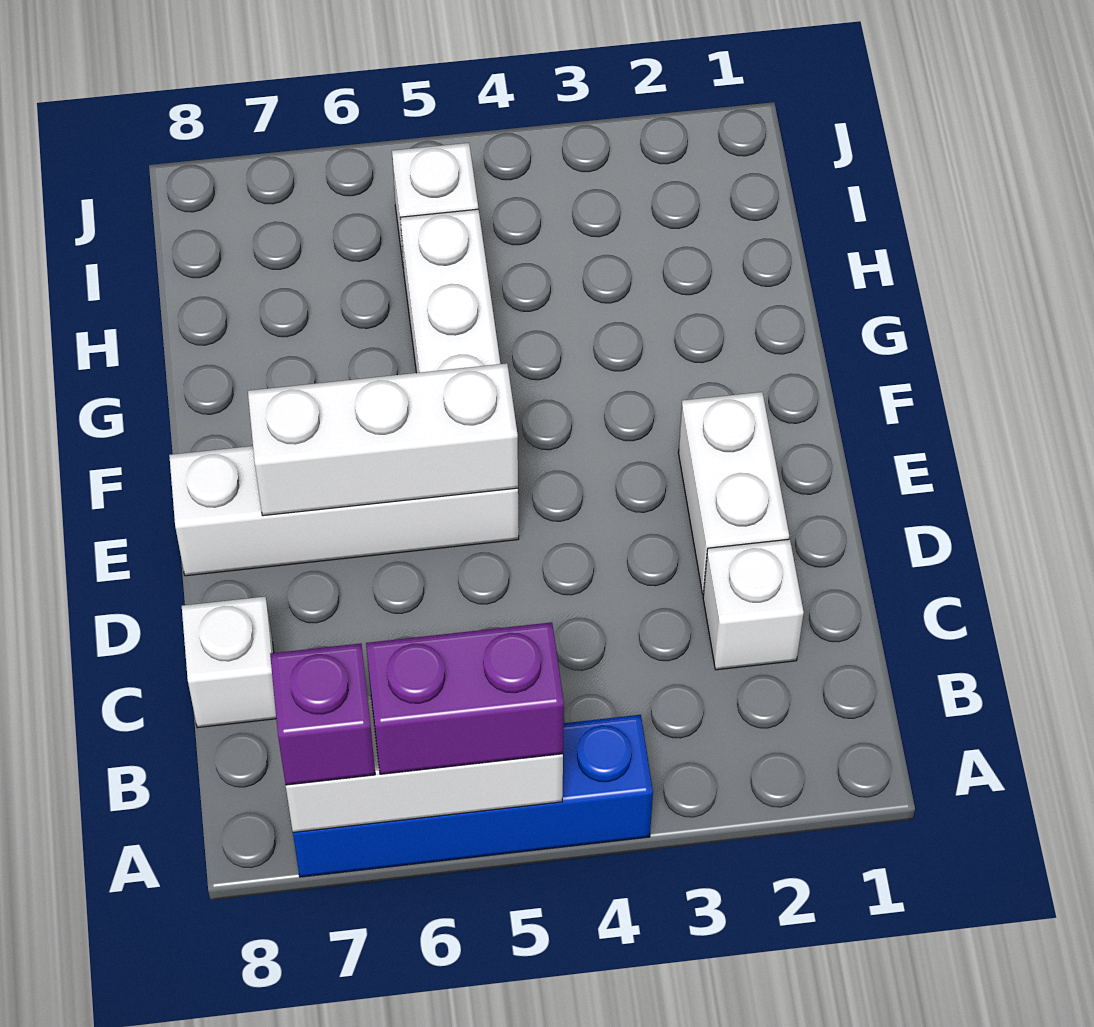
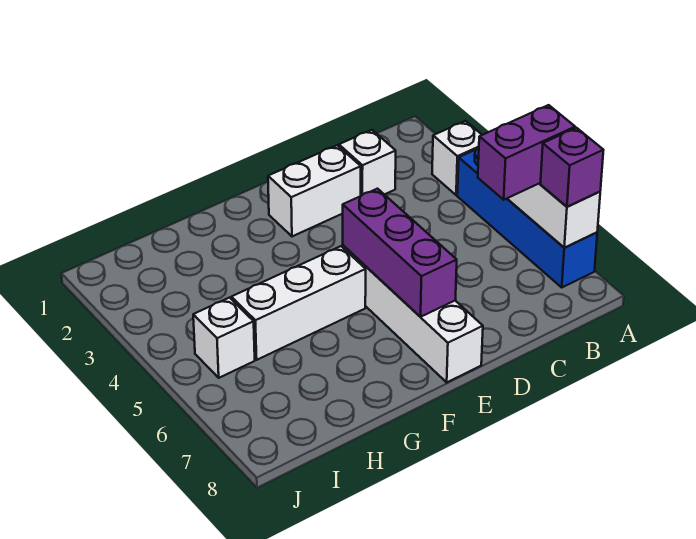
purple 1x2 brick [366,622,564,774] -> purple 1x2 brick turned to [478,105,575,200]
white 1x1 brick [182,597,276,728] -> white 1x1 brick moved to [432,121,482,195]
white 1x3 brick [248,363,518,516] -> purple 1x3 brick [343,189,457,317]

